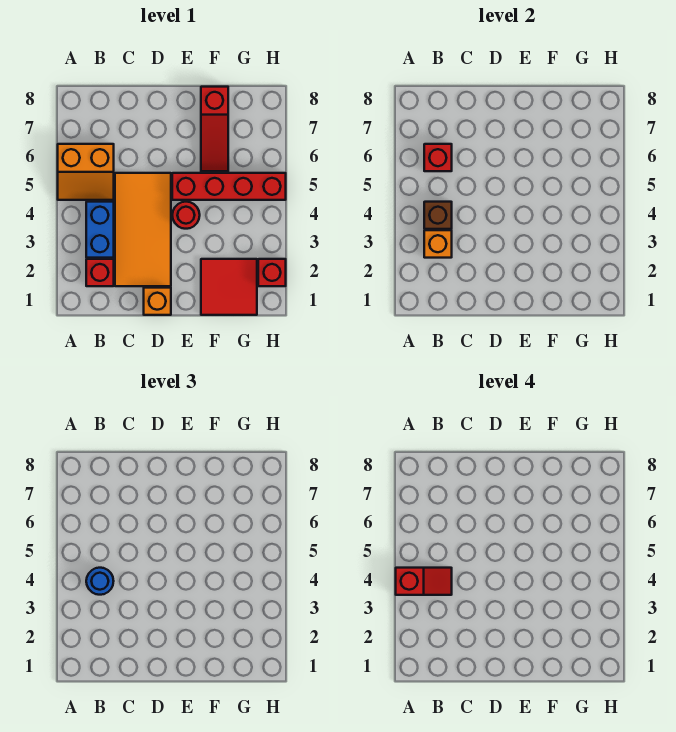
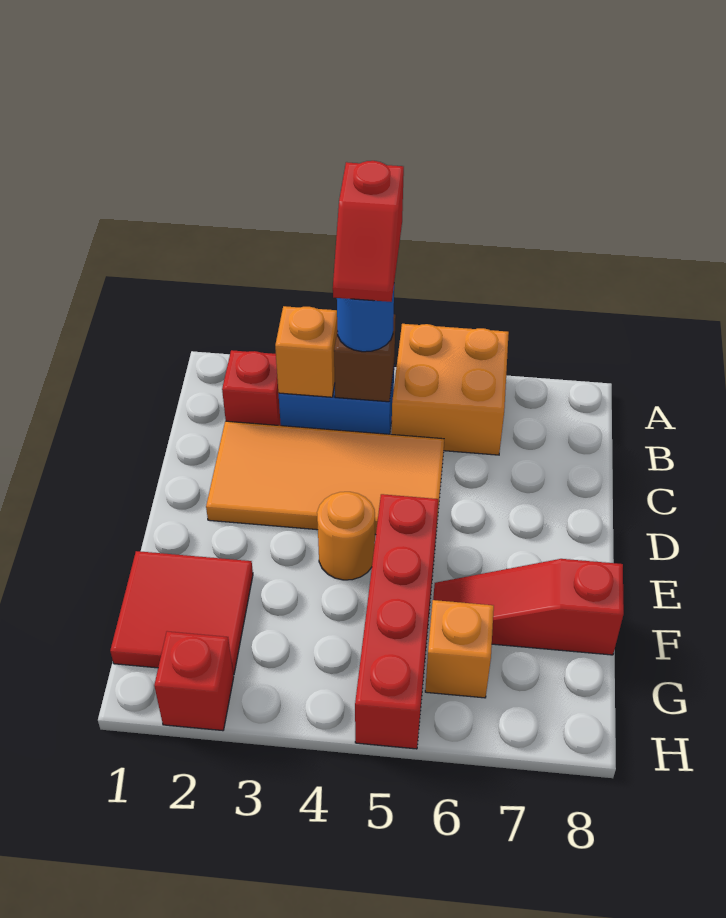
orange 2x2 slope [58,144,114,200] -> orange 2x2 brick [391,324,509,455]
red 1x1 brick [424,144,452,171] -> none
orange 1x1 brick [144,288,171,315] -> orange 1x1 brick moved to [425,600,494,698]
red 1x1 round brick [172,202,200,229] -> orange 1x1 round brick [317,492,375,580]

